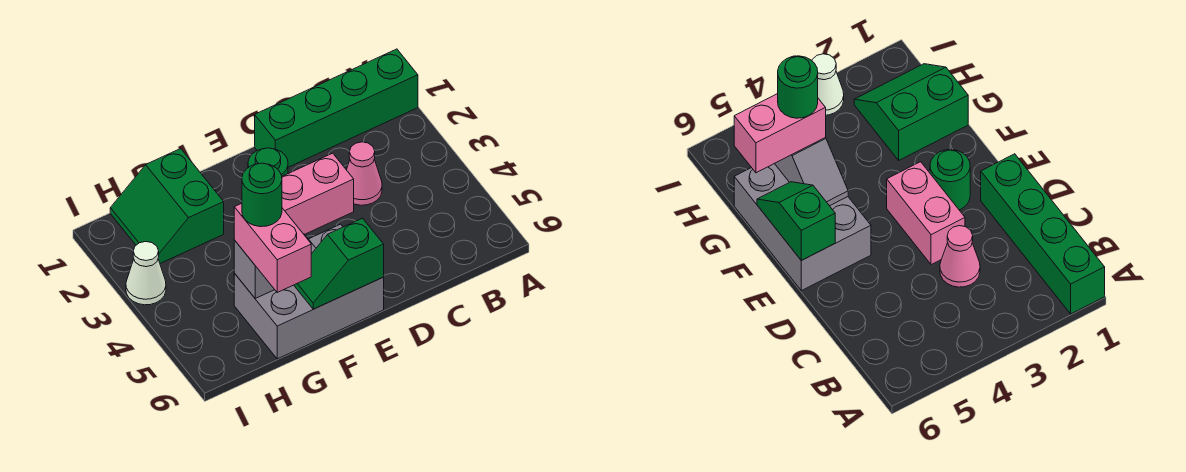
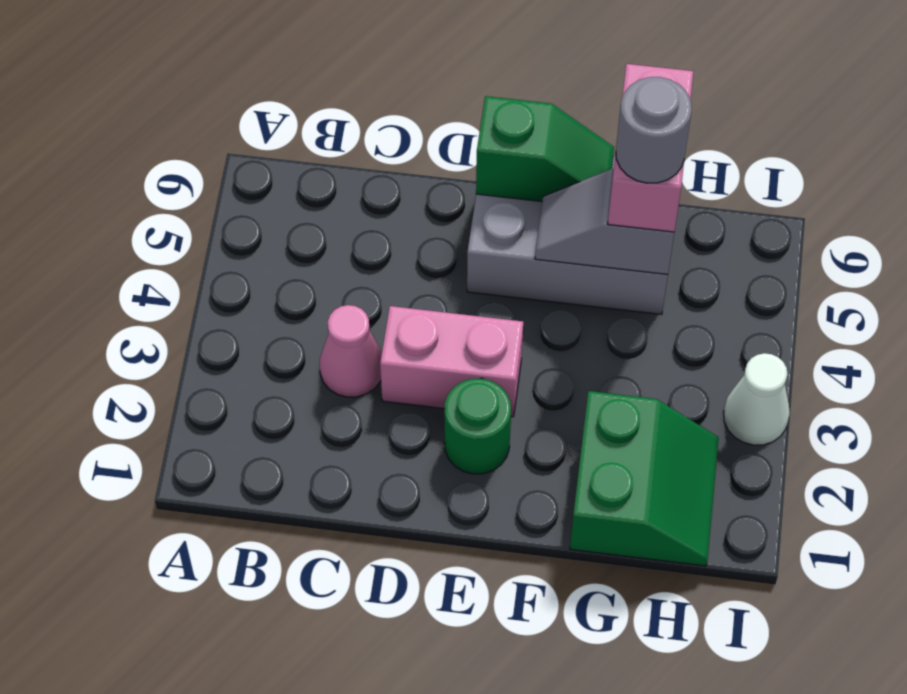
green 1x4 brick [255,49,418,167] -> none
green 1x1 round brick [242,163,282,227] -> grey 1x1 round brick [616,77,692,183]

